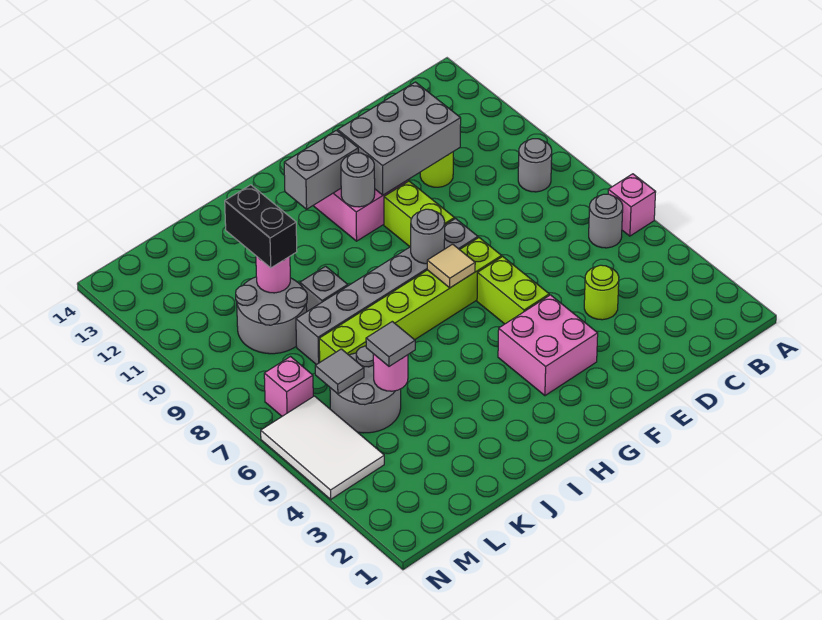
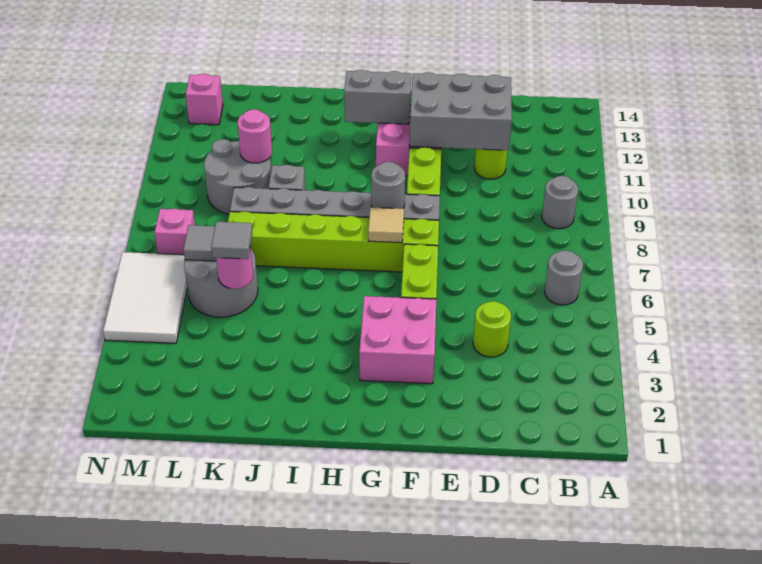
pink 1x1 brick [608,174,656,236] -> pink 1x1 brick moved to [186,74,223,125]
grey 1x1 round brick [341,153,375,207] -> none
black 1x2 brick [225,185,297,268] -> none

